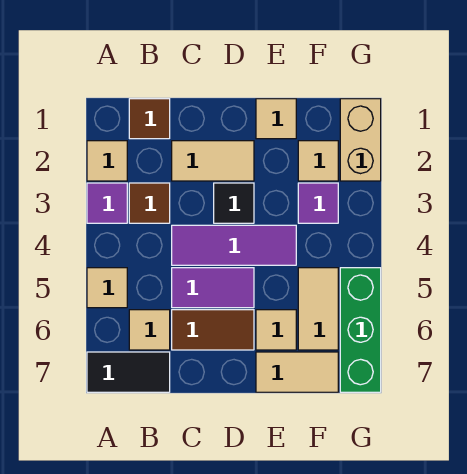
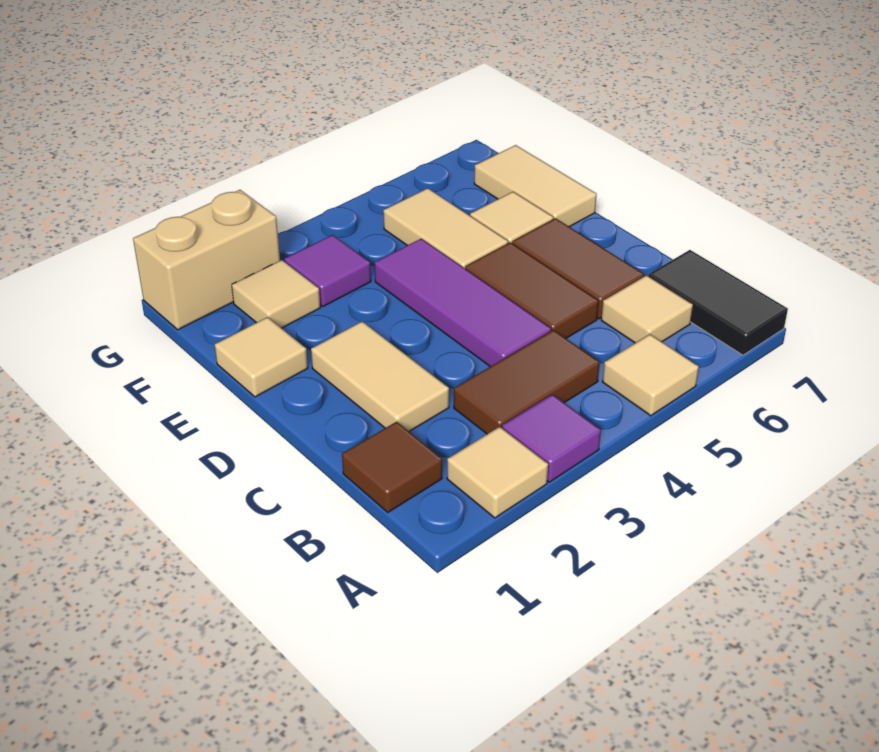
brown 1x1 tile [129,183,170,223] -> brown 1x2 tile [454,330,600,434]
purple 1x2 tile [172,268,254,308] -> brown 1x2 tile [465,242,598,338]
black 1x1 tile [214,183,254,223] -> none
tan 1x2 tile [298,268,338,350] -> tan 1x2 tile turned to [383,188,508,269]
green 1x3 brick [340,268,381,392] -> none

